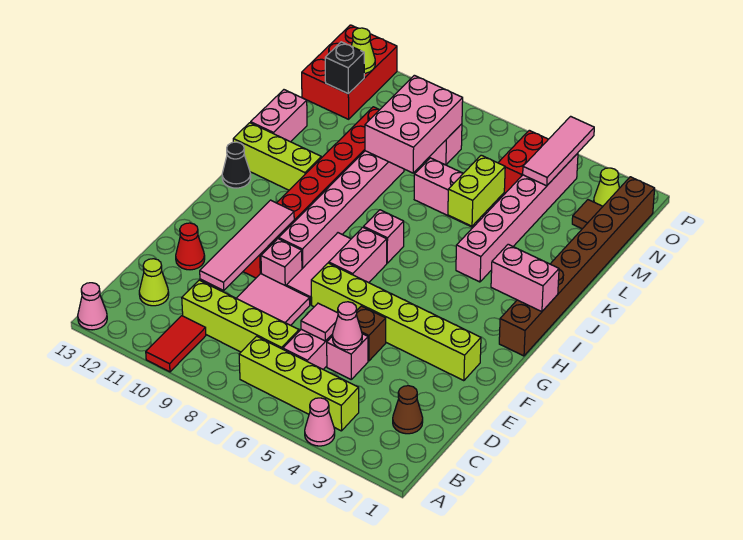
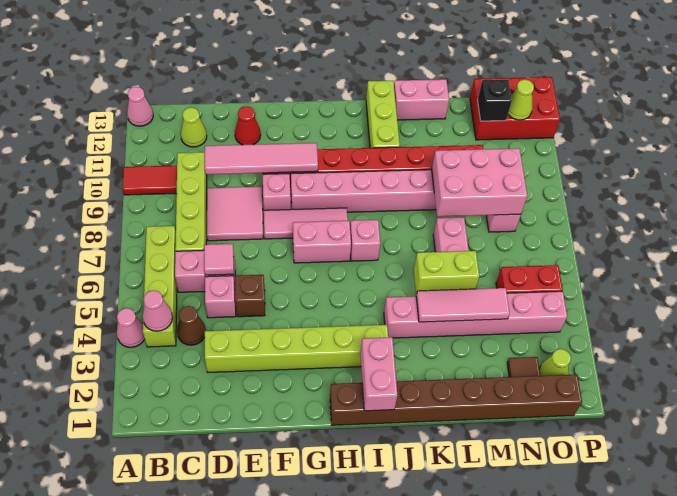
brown 1x1 cone [393,386,423,434] -> brown 1x1 cone moved to [177,306,206,345]
pink 1x1 cone [332,302,362,350] -> pink 1x1 cone moved to [143,290,173,331]
lime 1x6 brick [311,263,481,381] -> lime 1x6 brick turned to [205,325,388,372]
black 1x1 cone [222,142,251,188] -> none
pink 1x3 tile [523,116,594,186] -> pink 1x3 tile moved to [416,288,510,322]

